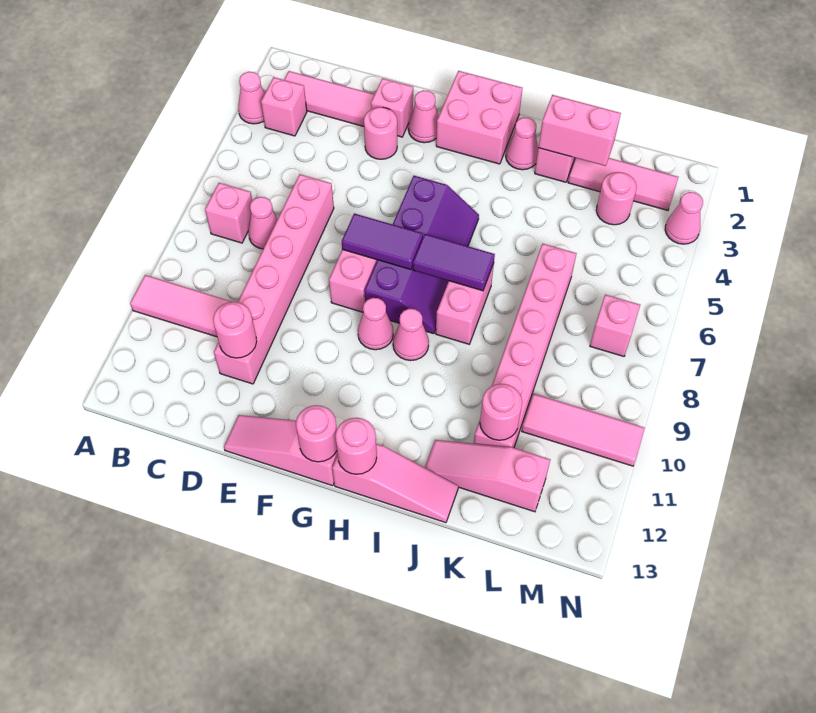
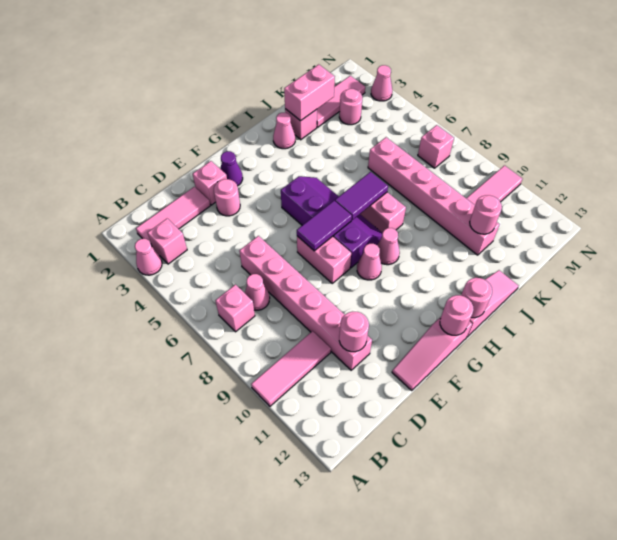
pink 1x1 cone [408,90,439,143] -> purple 1x1 cone [221,151,243,186]
pink 2x2 brick [436,71,522,164] -> none
pink 1x3 slope [425,440,550,512] -> none

